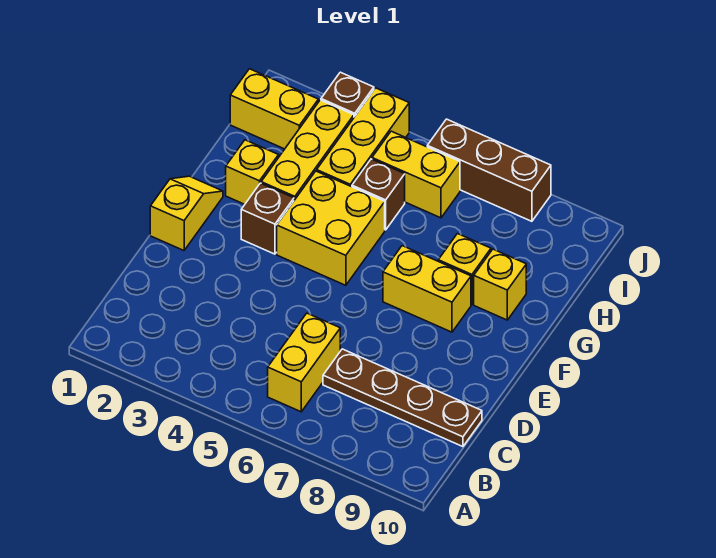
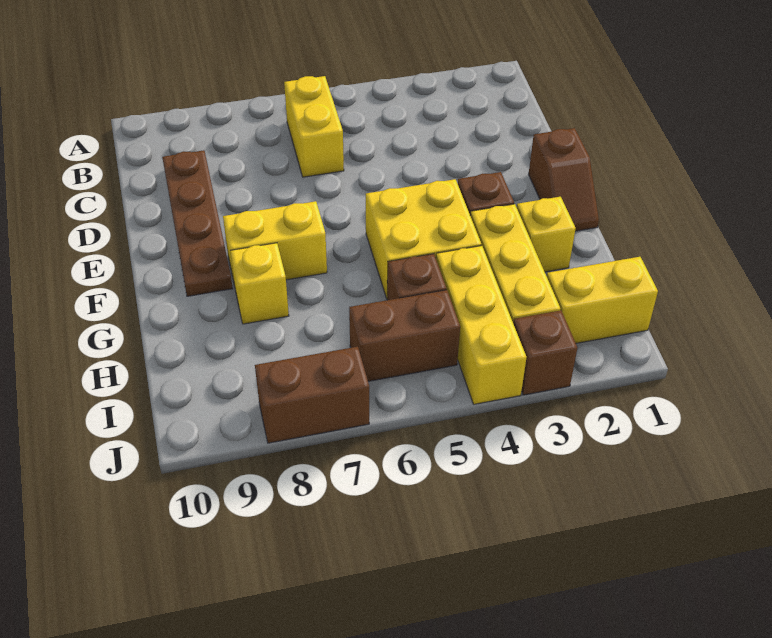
brown 1x4 plate [323,349,482,447] -> brown 1x4 plate turned to [162,150,233,296]
yellow 1x2 slope [150,176,223,251] -> brown 1x2 slope [529,128,599,231]
yellow 1x1 brick [474,249,526,320] -> none
yellow 1x2 brick [372,131,460,218] -> brown 1x2 brick [349,290,460,381]
brown 1x3 brick [427,119,551,221] -> brown 1x2 brick [255,347,369,443]

